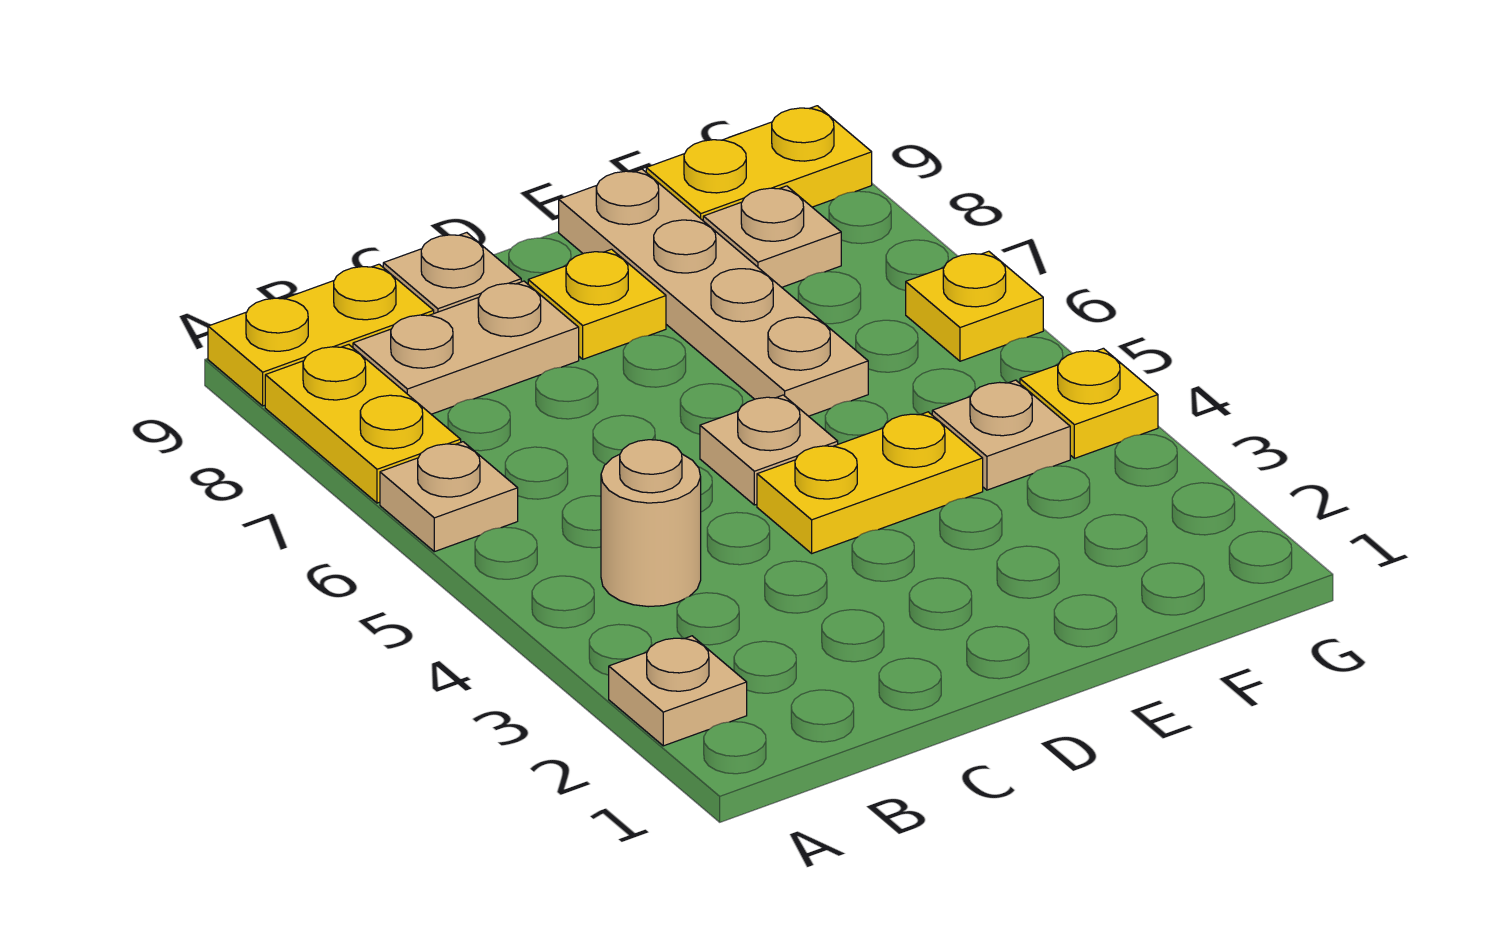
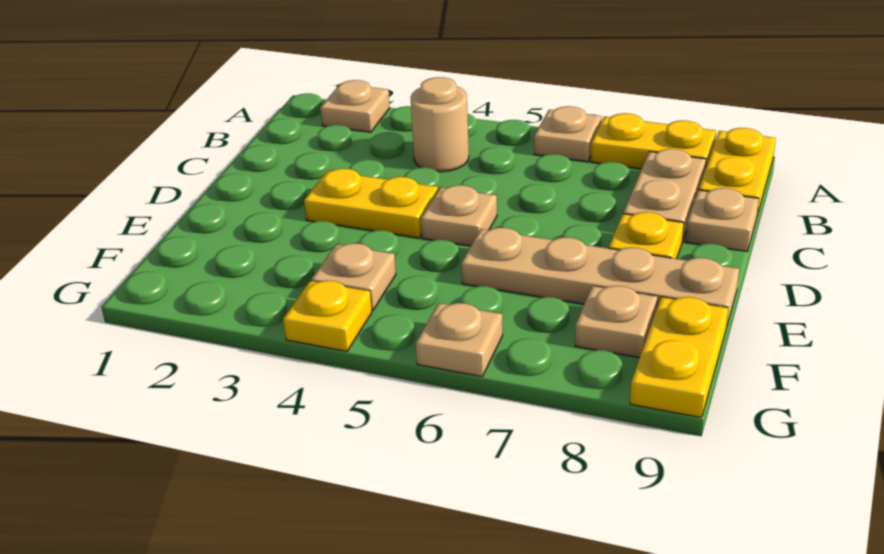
yellow 1x2 plate [757,412,983,553] -> yellow 1x2 plate turned to [304,168,438,238]
yellow 1x1 plate [906,251,1043,361] -> tan 1x1 plate [416,303,503,377]

